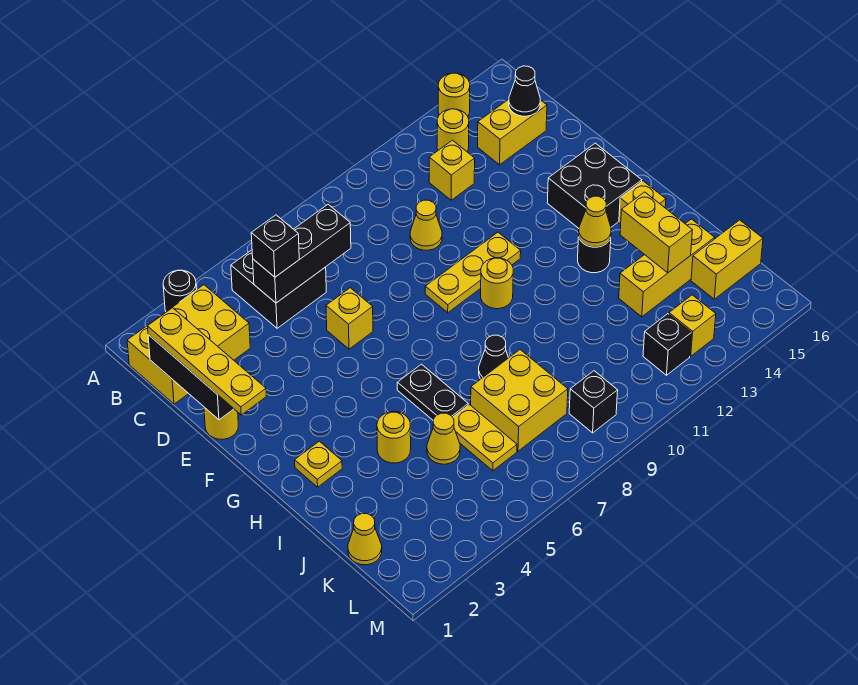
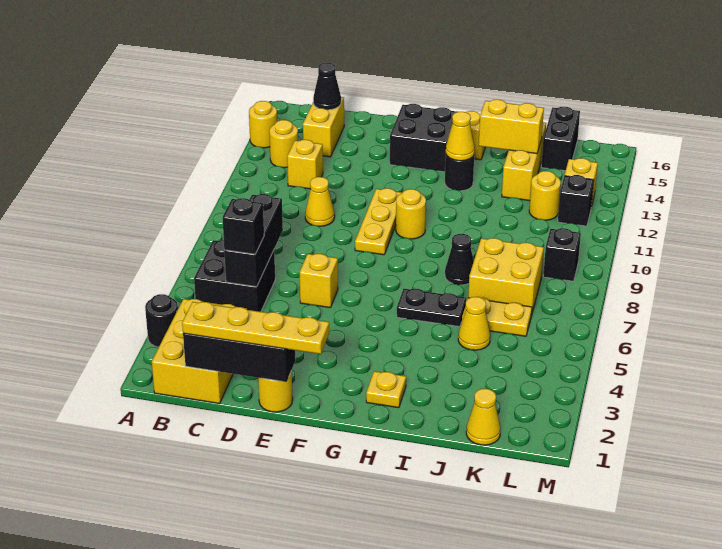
yellow 1x1 round brick [377,412,411,463] -> yellow 1x1 round brick moved to [529,171,561,220]
yellow 1x2 brick [691,220,763,299] -> black 1x2 brick [541,107,580,171]

